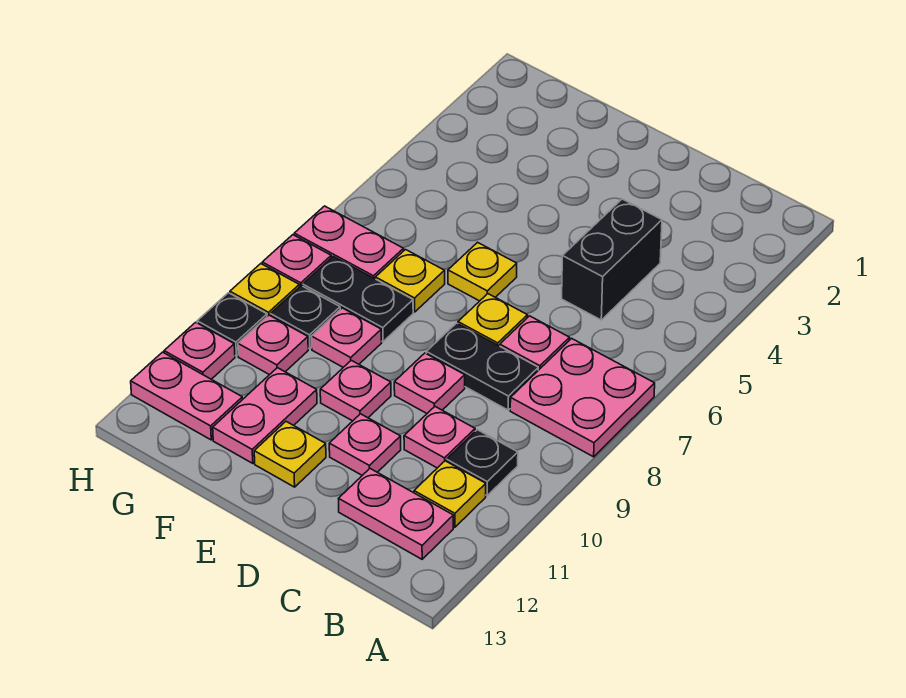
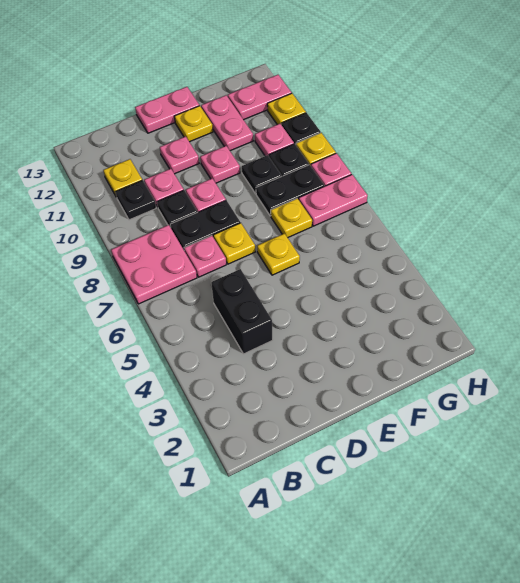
pink 1x2 plate [339,469,453,559] -> pink 1x2 plate moved to [135,87,199,133]
none -> black 1x1 plate [157,190,197,227]
pink 1x1 plate [311,308,382,367] -> black 1x1 plate [242,155,282,194]
pink 1x1 plate [164,322,235,379] -> yellow 1x1 plate [267,93,306,125]

